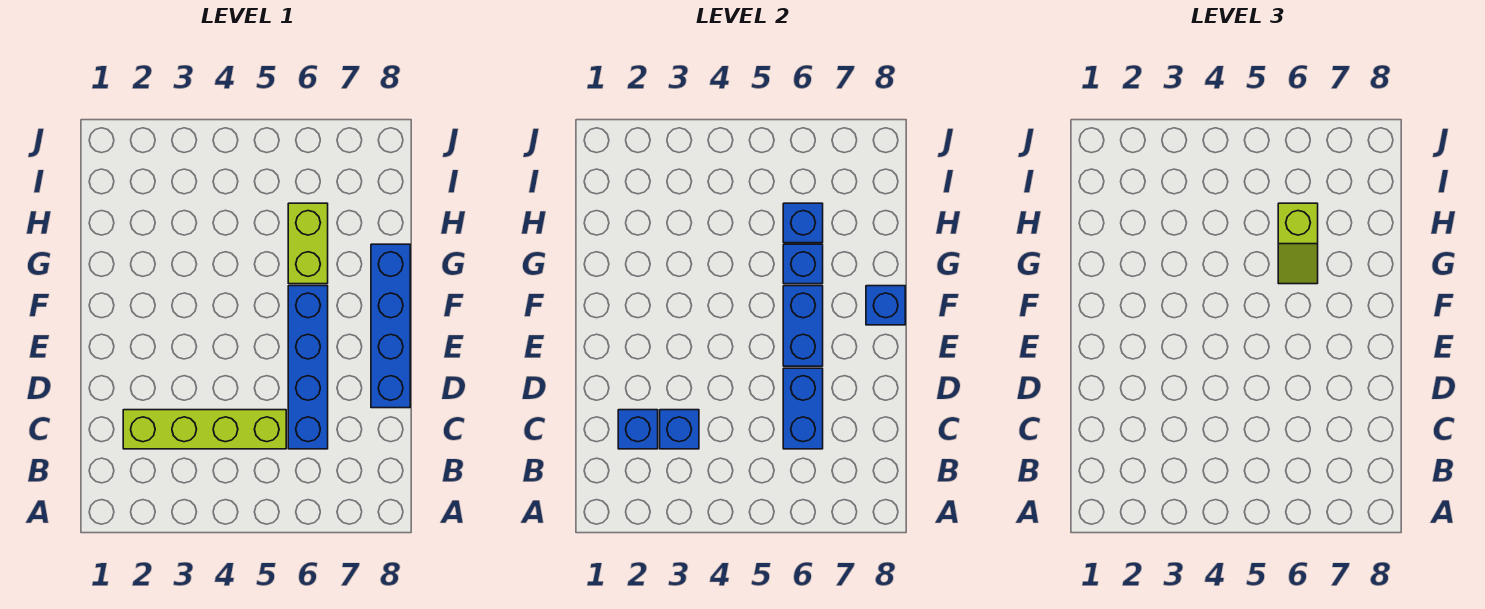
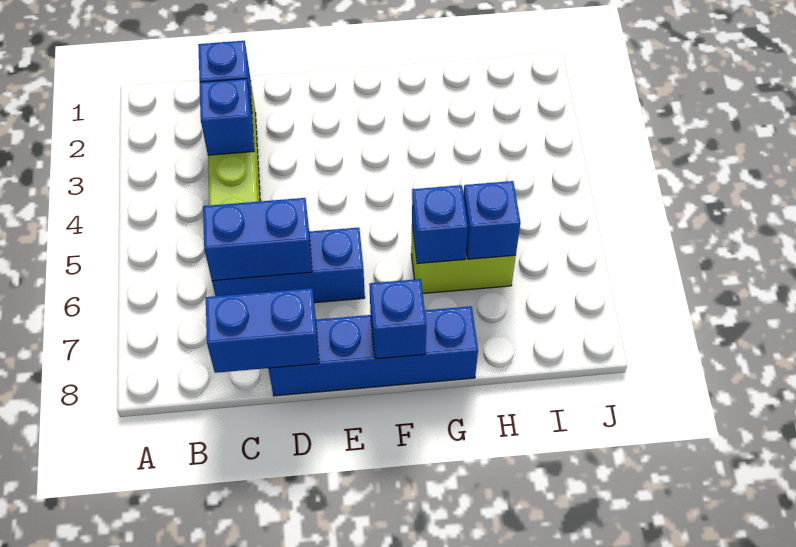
blue 1x4 brick [288,286,328,449] -> blue 1x3 brick [212,228,365,303]
blue 1x2 brick [783,286,823,366] -> blue 1x2 brick moved to [206,288,319,373]
lime 1x2 slope [1278,203,1318,284] -> none

